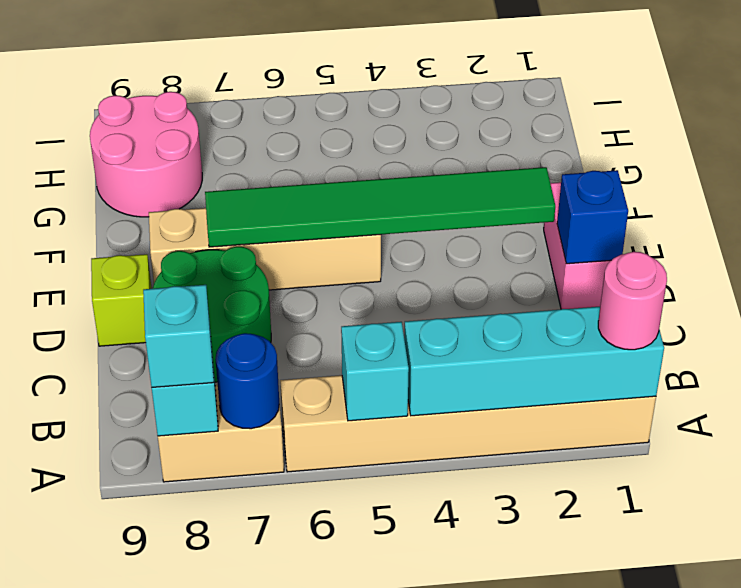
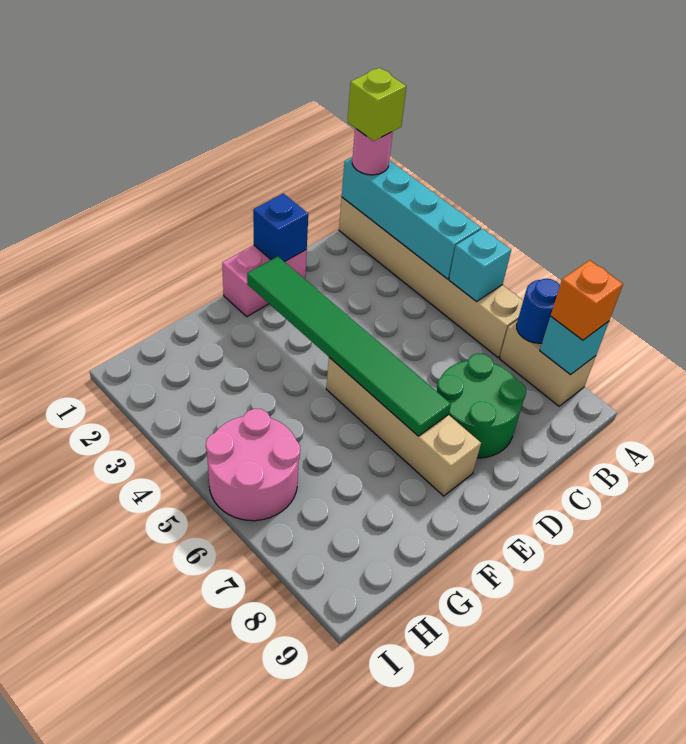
cyan 1x1 brick [143,285,214,388] -> orange 1x1 brick [551,260,623,340]
lime 1x1 brick [91,254,152,346] -> lime 1x1 brick moved to [347,68,406,141]
pink 2x2 round brick [90,92,202,217] -> pink 2x2 round brick moved to [206,409,300,521]

